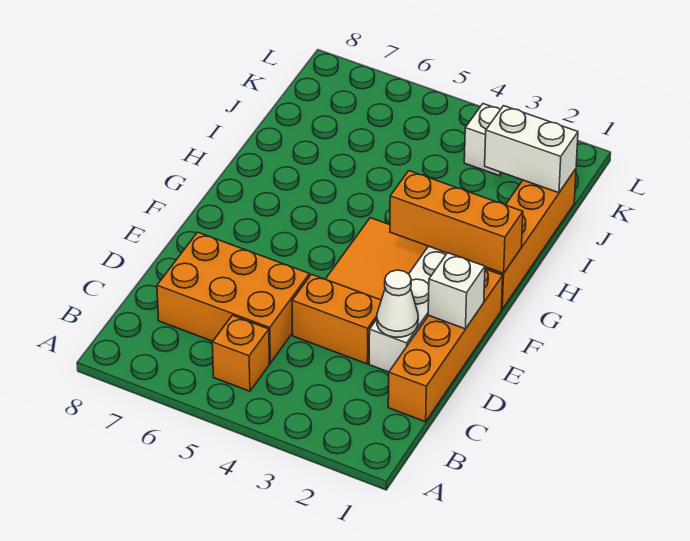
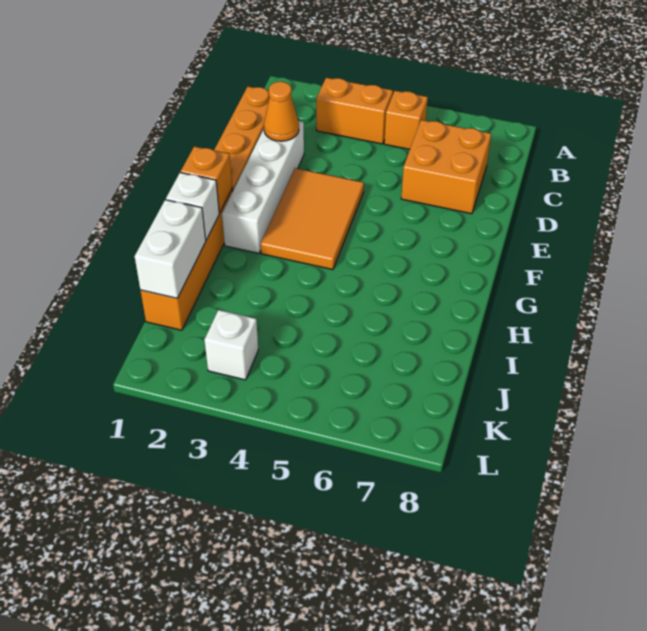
orange 2x3 brick [157,232,309,363] -> orange 2x2 brick [401,120,491,214]
white 1x1 cone [377,270,418,337] -> orange 1x1 cone [264,82,299,141]
orange 1x2 brick [292,274,381,364] -> orange 1x2 brick moved to [316,78,393,144]
white 1x1 brick [428,253,485,329] -> white 1x1 brick moved to [166,172,219,240]
orange 1x3 brick [390,171,523,273] -> orange 1x1 brick [181,146,232,213]
white 1x2 brick [485,106,578,193] -> white 1x2 brick turned to [135,200,206,298]

